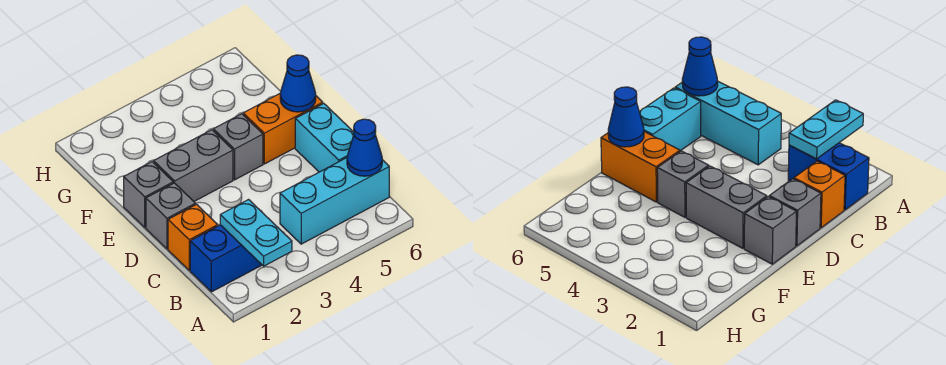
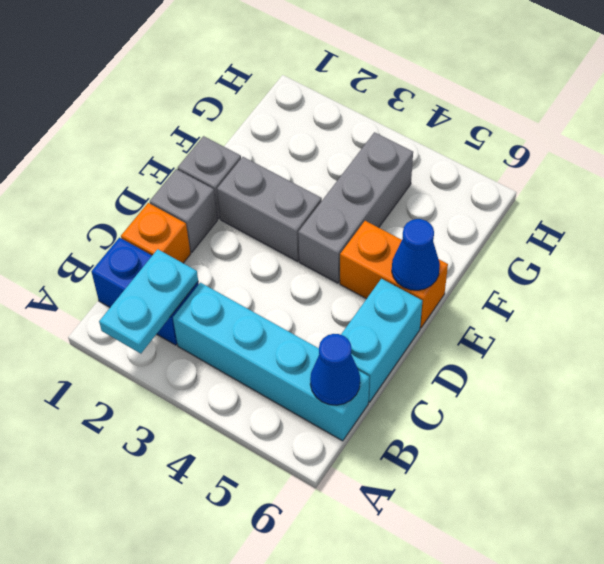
cyan 1x3 brick [280,158,389,244] -> cyan 1x4 brick [173,283,369,441]
grey 1x1 brick [213,114,263,180] -> grey 1x3 brick [298,132,413,283]

